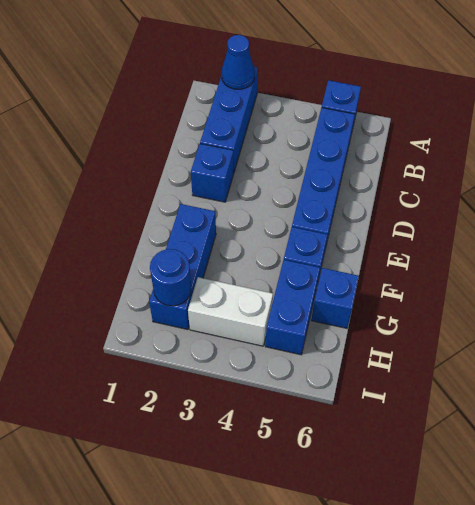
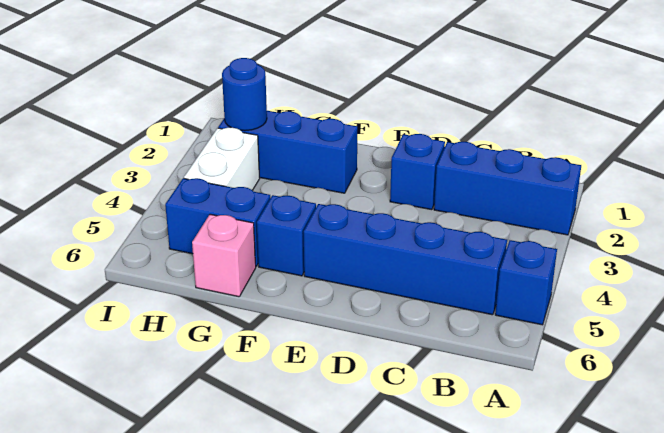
blue 1x1 cone [221,35,255,89] -> none
blue 1x1 brick [311,268,359,328] -> pink 1x1 brick [192,214,256,297]

